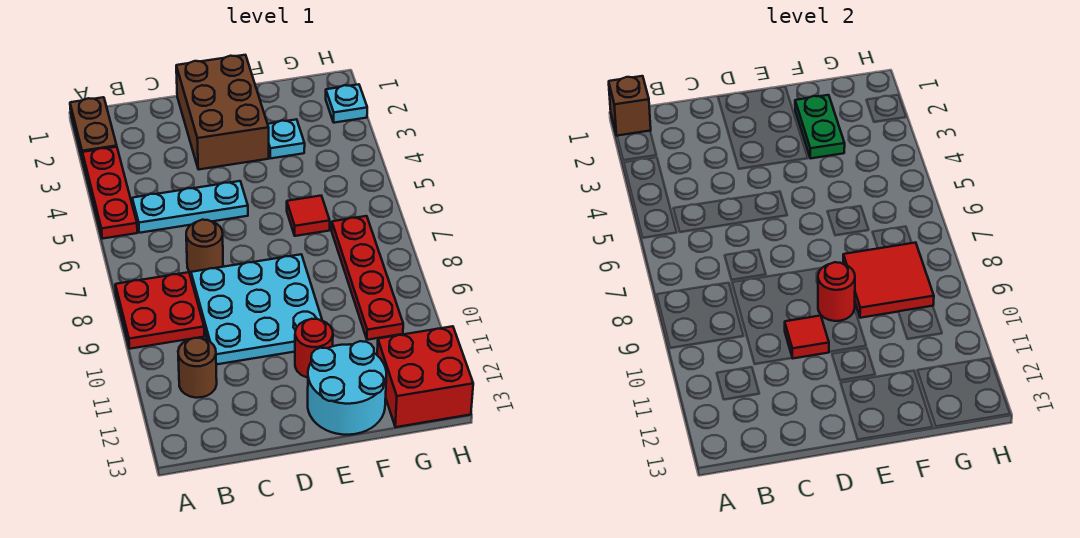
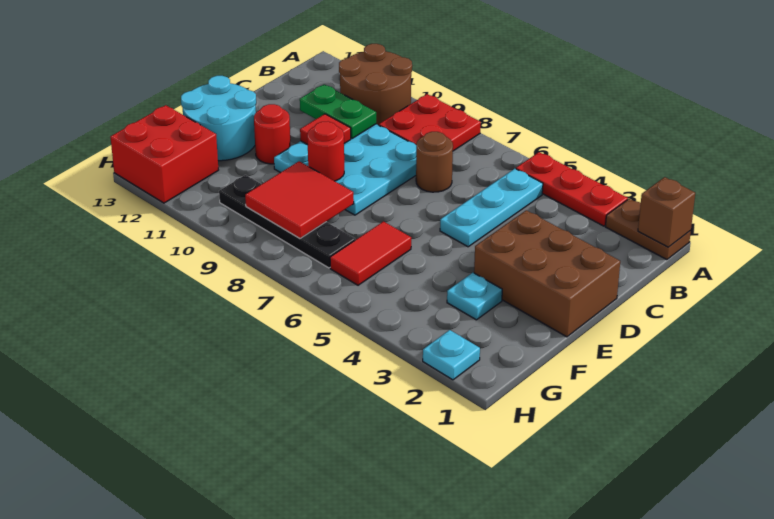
brown 1x1 round brick [178,338,217,398] -> brown 2x2 round brick [339,44,412,125]
green 1x2 plate [795,95,845,158] -> green 1x2 plate moved to [300,84,376,139]
red 1x1 tile [287,196,330,236] -> red 1x2 tile [330,222,411,285]
red 1x4 plate [332,216,403,340] -> black 1x4 plate [219,175,355,268]

